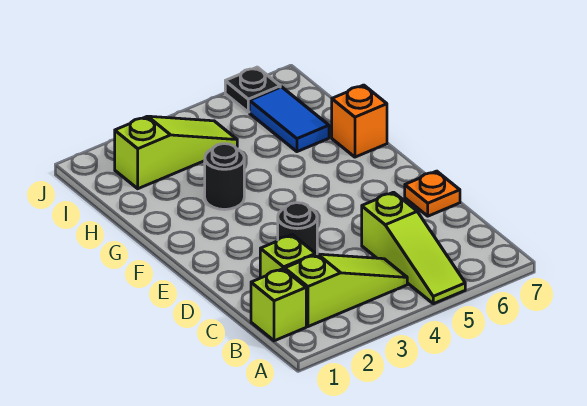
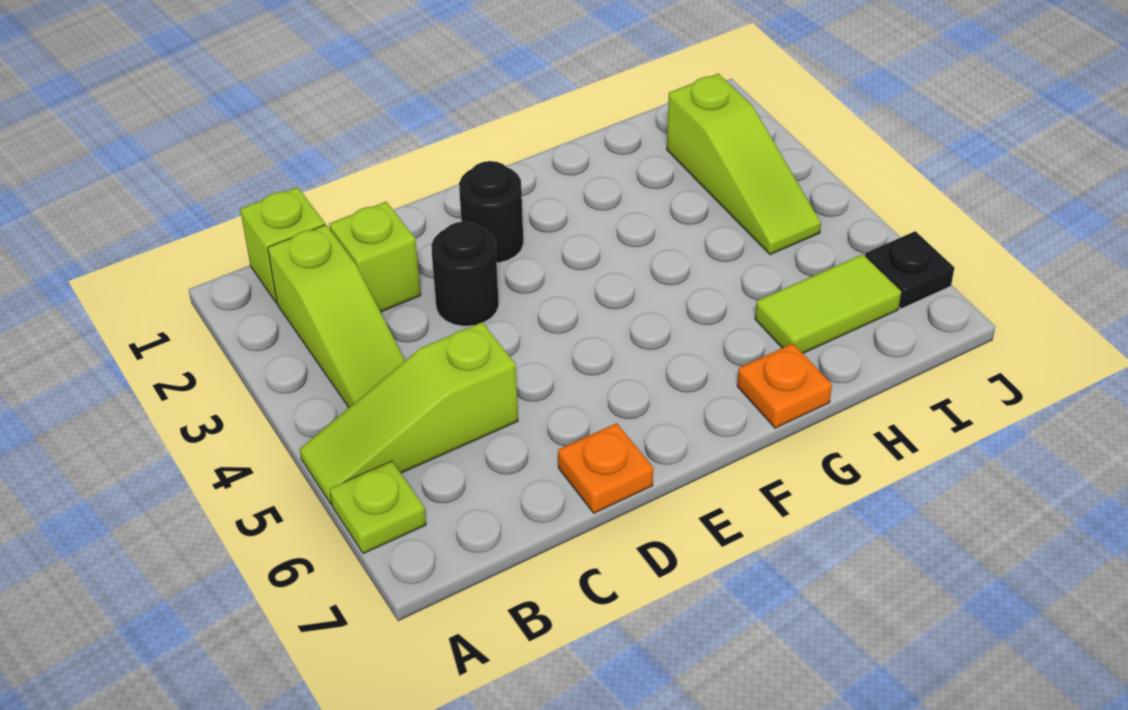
none -> lime 1x1 plate [330,461,426,554]
black 1x1 round brick [205,144,244,210] -> black 1x1 round brick moved to [459,161,523,263]
orange 1x1 brick [332,85,387,157] -> orange 1x1 plate [737,344,832,428]
blue 1x2 tile [249,87,329,152] -> lime 1x2 tile [755,254,901,353]

